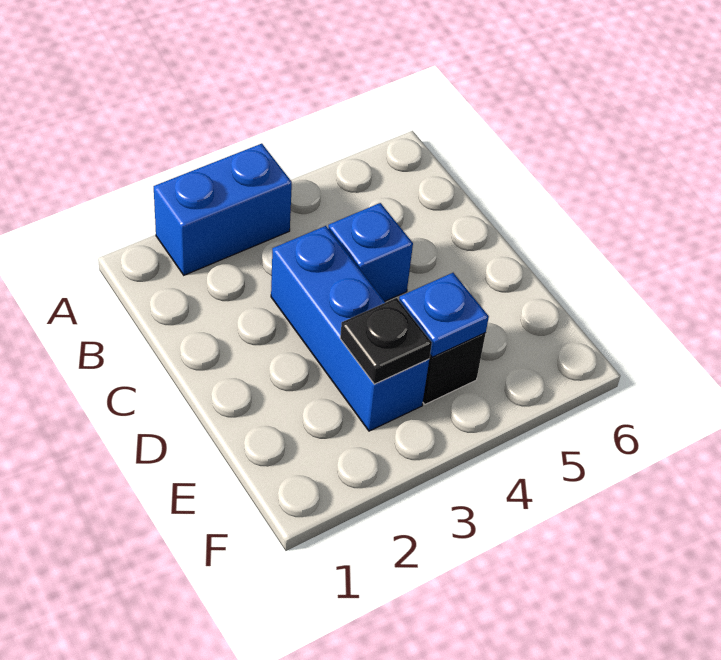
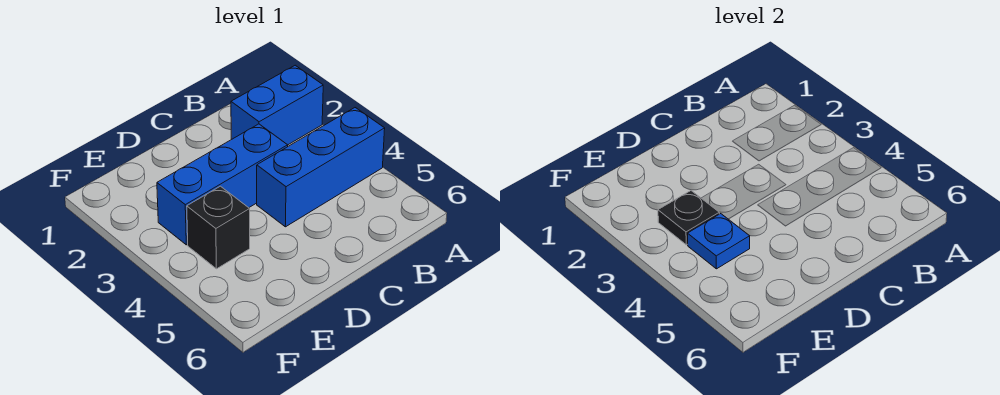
blue 1x2 brick [154,144,292,275] -> blue 1x2 brick turned to [231,65,323,145]
blue 1x1 brick [328,203,413,301] -> blue 1x3 brick [257,108,385,227]

